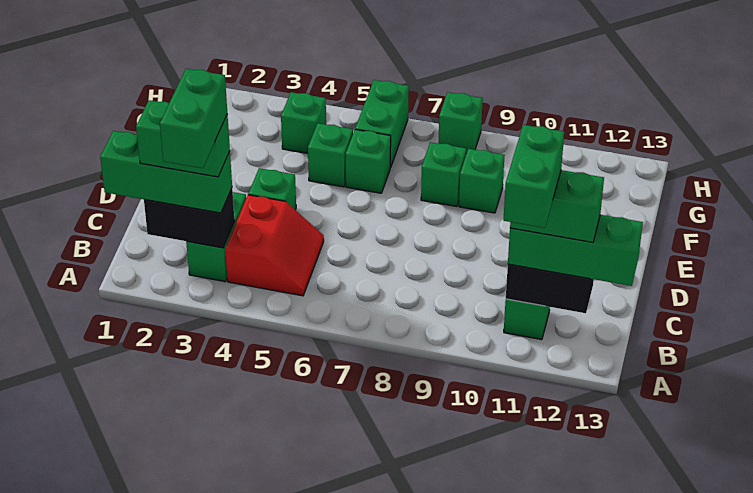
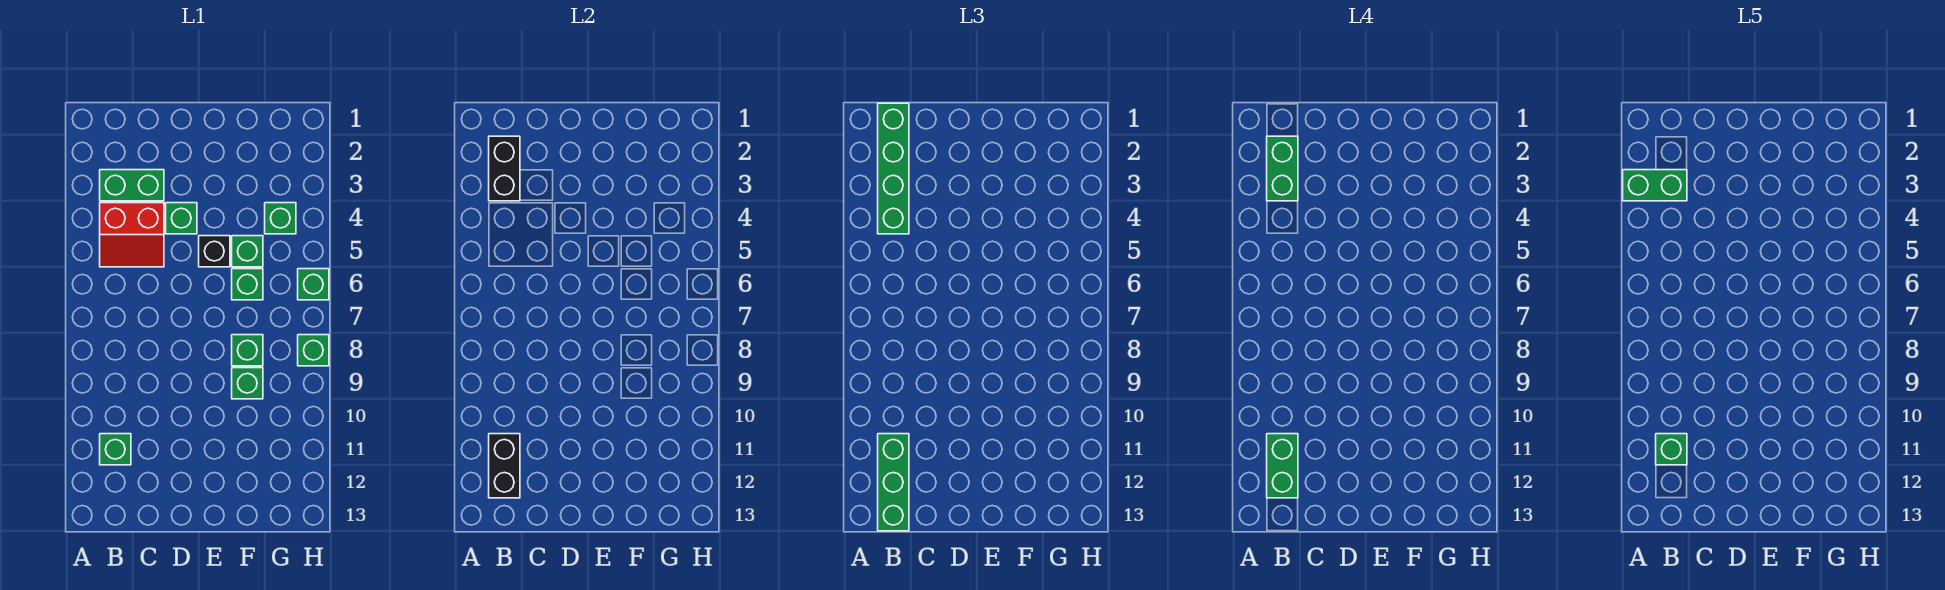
green 1x2 brick [503,125,564,228] -> green 1x1 brick [1656,434,1687,465]
green 1x3 brick [100,131,232,213] -> green 1x4 brick [878,103,909,234]
none -> black 1x1 brick [199,236,230,267]
green 1x2 brick [355,80,409,167] -> green 1x1 brick [298,269,329,300]

